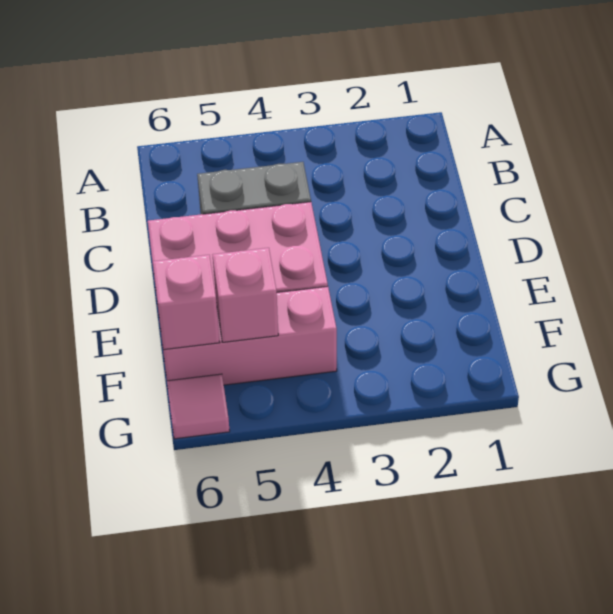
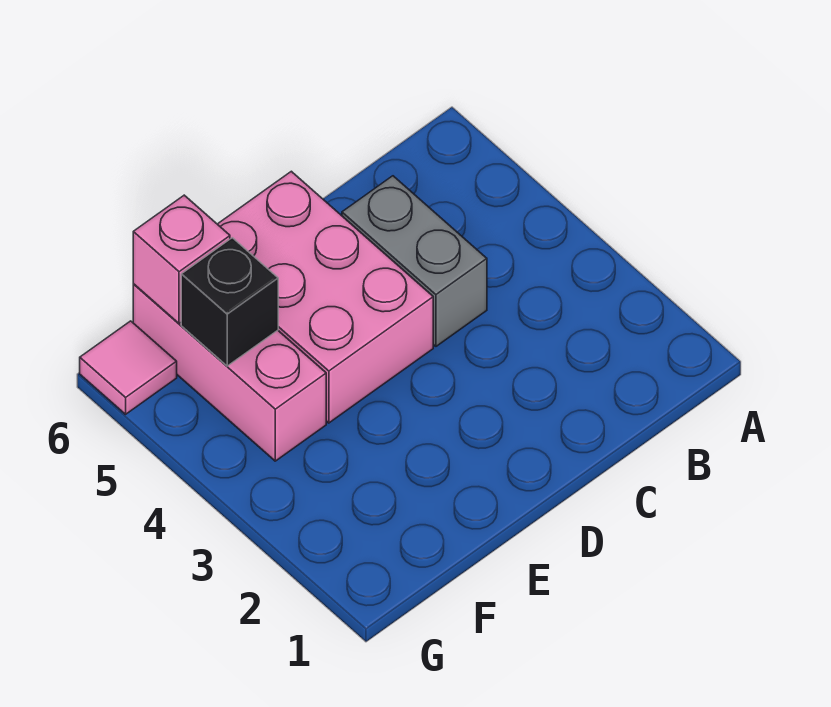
pink 1x1 brick [213,248,278,342] -> black 1x1 brick [181,238,278,366]

